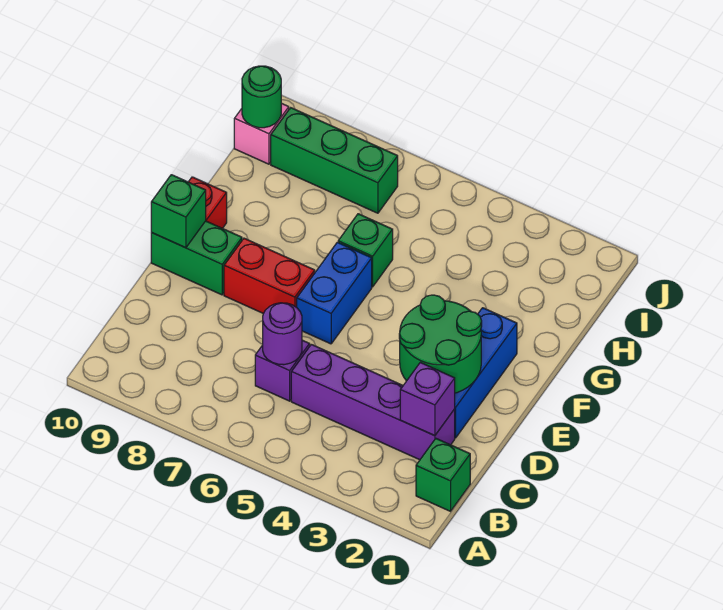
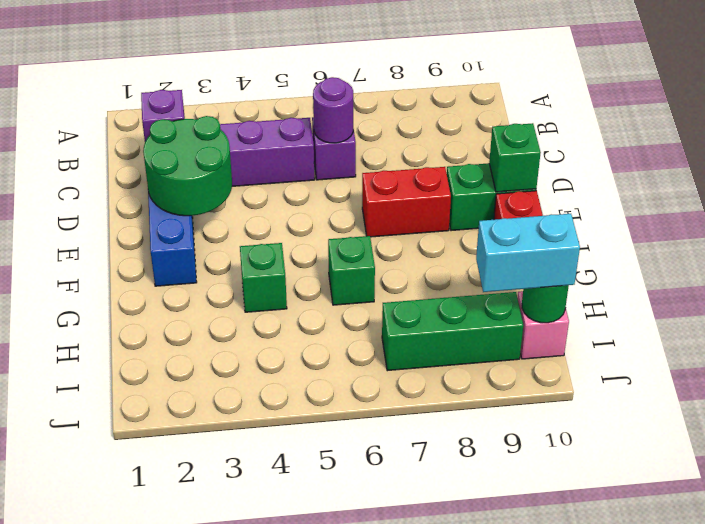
green 1x1 brick [416,439,470,511] -> green 1x1 brick moved to [240,243,287,312]
blue 1x2 brick [297,242,372,344] -> none
none -> cyan 1x2 brick [476,214,580,292]

